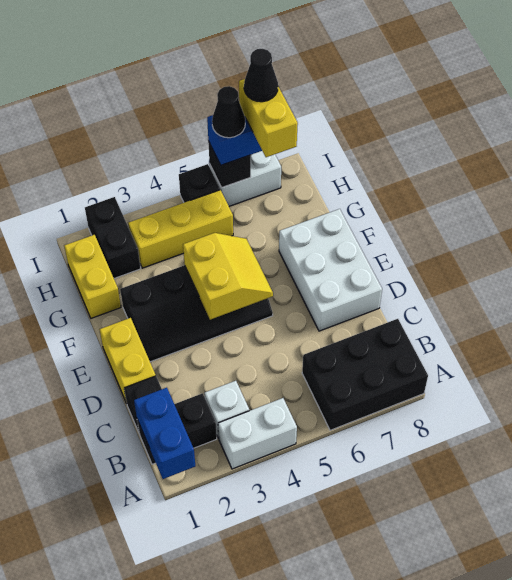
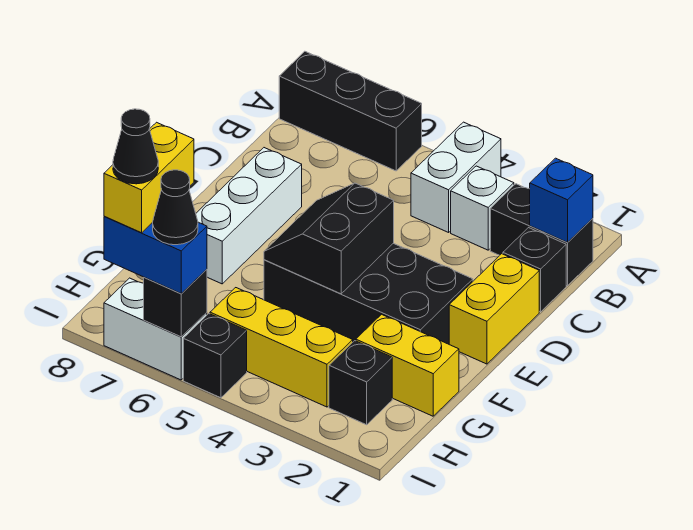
blue 1x2 brick [134,388,195,479] -> blue 1x1 brick [530,158,593,242]
white 1x2 brick [218,398,297,469] -> white 1x2 brick turned to [411,122,501,232]
black 2x3 brick [302,319,428,430] -> black 1x3 brick [279,51,422,171]
white 2x3 brick [279,209,382,331] -> white 1x3 brick [196,148,302,284]
black 2x4 slope [120,265,273,362] -> black 2x4 brick [264,243,473,344]
yellow 2x2 slope [183,233,273,320] -> black 2x2 slope [264,183,394,294]
yellow 1x2 brick [64,235,121,318] -> yellow 1x2 brick turned to [356,314,459,416]
black 1x2 brick [85,197,141,278] -> black 1x1 brick [329,341,392,425]

